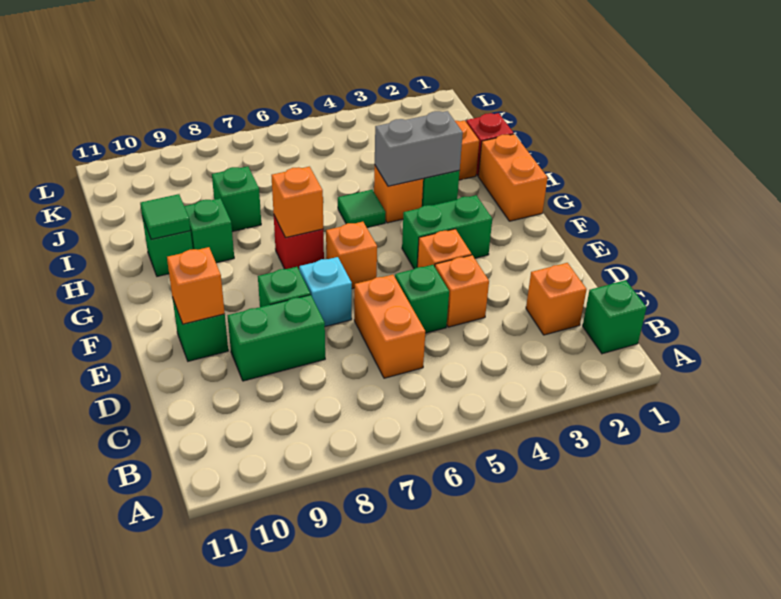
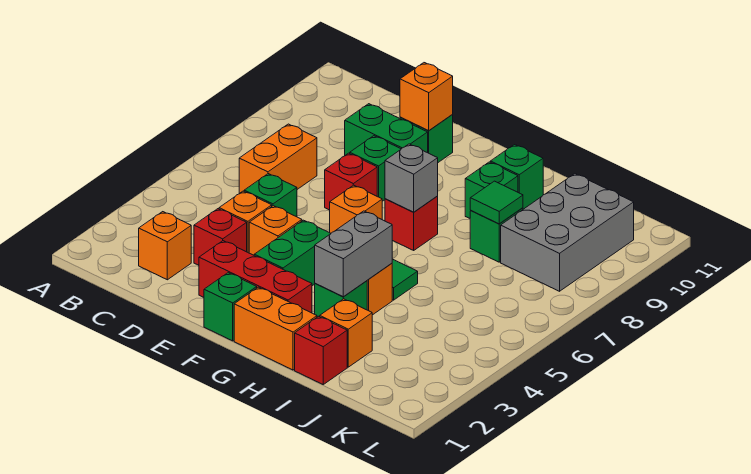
green 1x1 brick [583,280,647,354] -> green 1x1 brick moved to [204,273,257,341]
orange 1x2 brick [354,275,425,378] -> orange 1x2 brick turned to [239,124,317,193]
none -> red 1x1 brick [194,209,247,265]
green 1x2 brick [228,295,325,381] -> green 1x2 brick turned to [345,104,428,155]
none -> red 1x3 brick [199,241,312,313]
cyan 1x1 brick [299,257,352,326] -> red 1x1 brick [325,153,377,210]
orange 1x1 brick [271,167,323,238] -> grey 1x1 brick [385,144,438,212]
green 1x1 tile [140,194,191,239] -> green 1x1 tile moved to [470,181,523,224]
none -> grey 2x3 brick [501,174,634,291]

